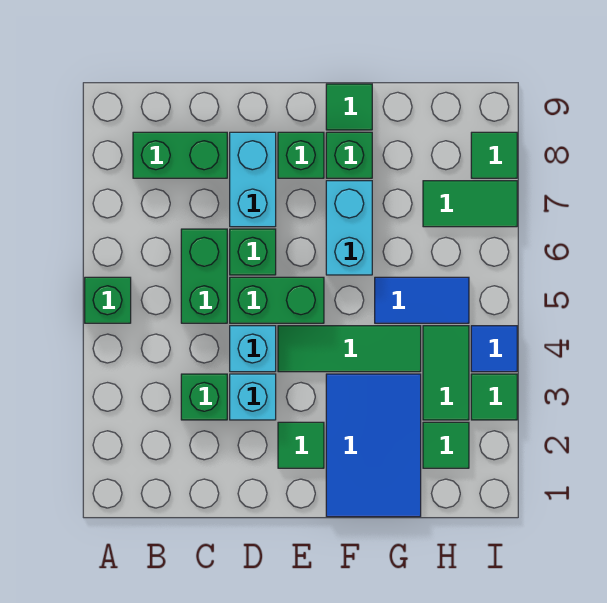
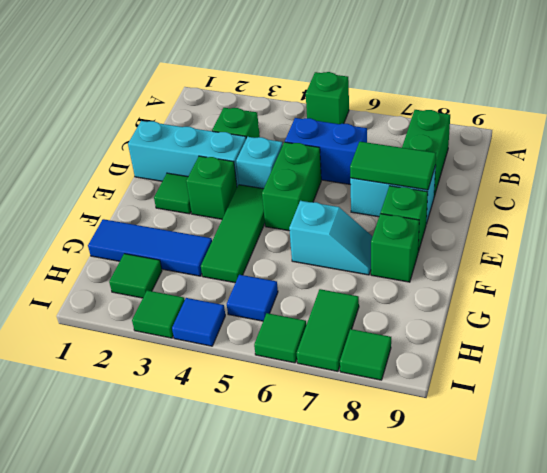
green 1x2 brick [181,229,227,323] -> blue 1x2 brick [285,118,367,185]
cyan 1x1 brick [230,374,276,420] -> cyan 1x3 brick [128,121,246,187]
green 1x1 brick [230,229,276,275] -> green 1x1 brick moved to [186,156,237,219]
blue 2x3 tile [326,374,421,517] -> blue 1x3 tile [88,219,212,276]
cyan 1x2 brick [326,181,372,275] -> cyan 1x2 slope [289,201,373,275]
green 1x1 tile [326,84,372,130] -> green 1x1 tile moved to [254,313,306,363]
blue 1x2 tile [375,277,469,323] -> blue 1x1 tile [227,275,278,321]
green 1x2 tile [423,326,469,420] -> green 1x2 tile moved to [350,142,436,190]

